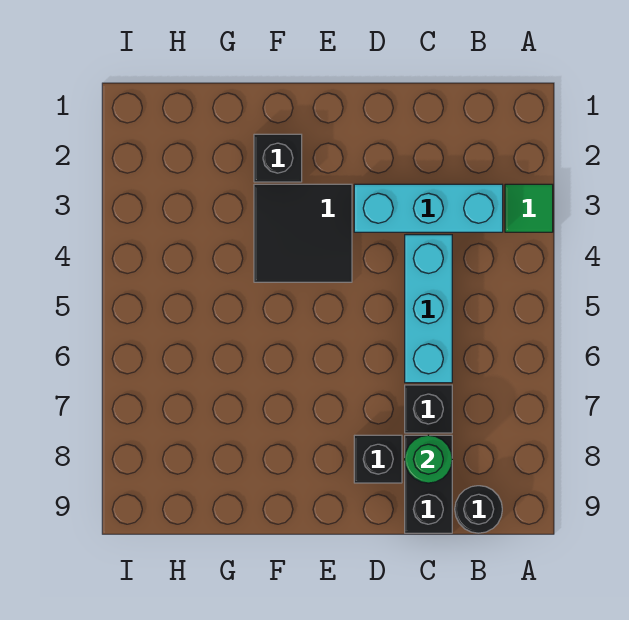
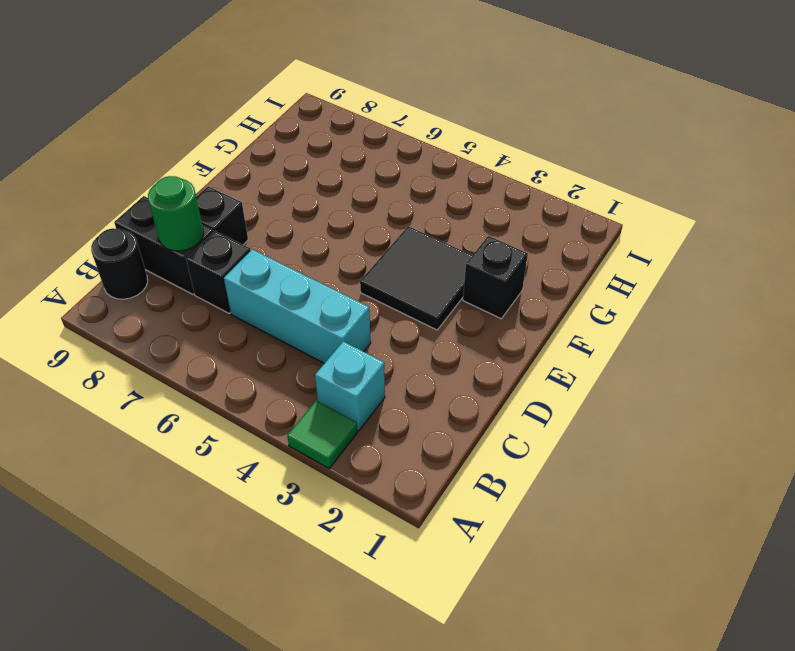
cyan 1x3 brick [354,184,503,232] -> cyan 1x1 brick [315,341,385,431]

